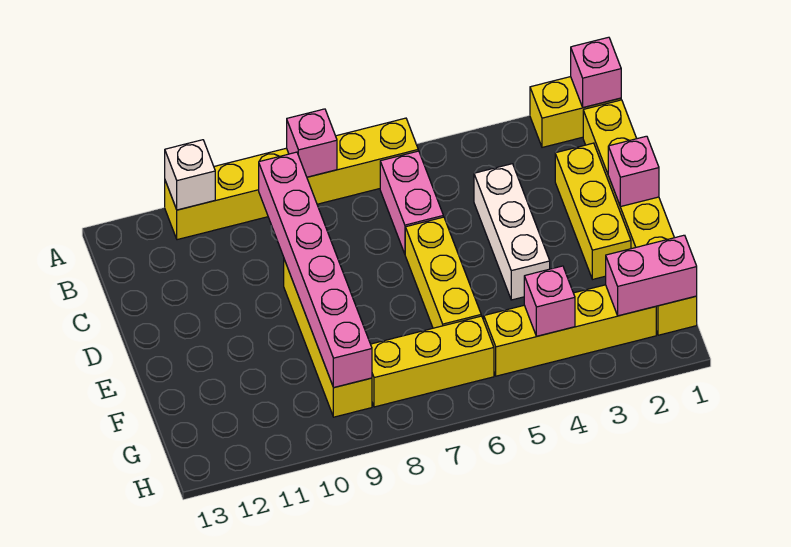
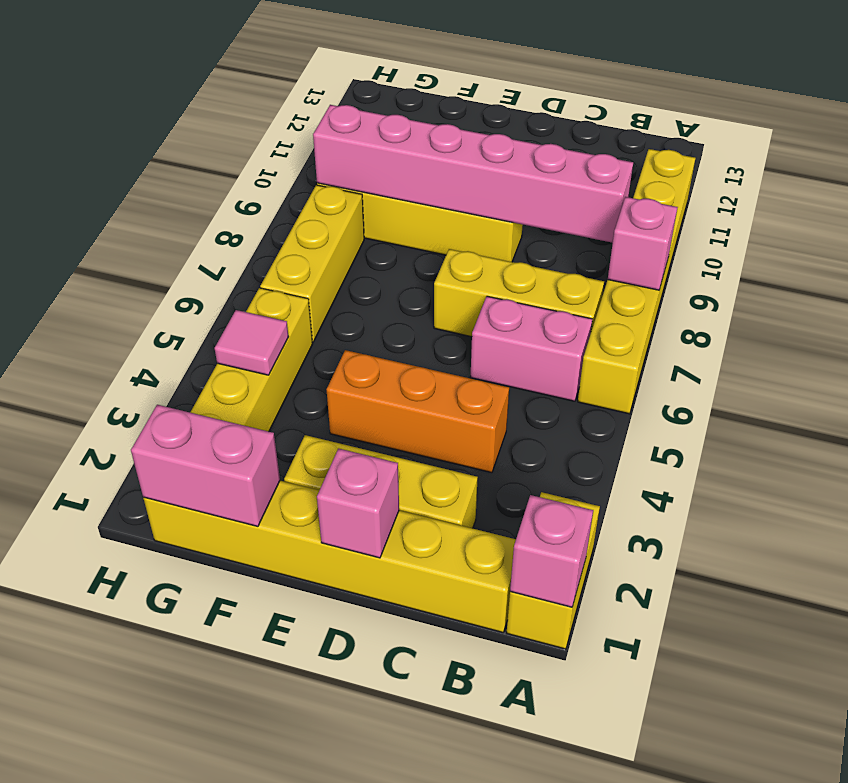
white 1x1 brick [165,140,215,210] -> none
white 1x3 brick [474,164,550,300] -> orange 1x3 brick [326,350,509,473]
yellow 1x3 brick [405,217,481,328] -> yellow 1x3 brick moved to [434,249,604,337]
pink 1x2 brick [606,235,697,316] -> pink 1x2 brick turned to [131,405,280,526]
pink 1x1 brick [524,266,575,336] -> pink 1x1 tile [215,310,289,375]

